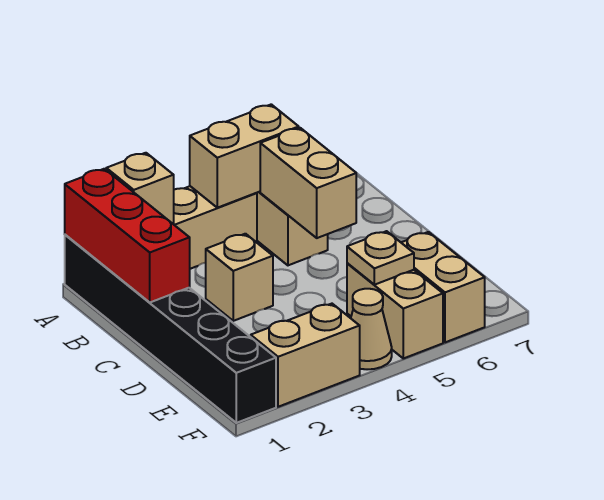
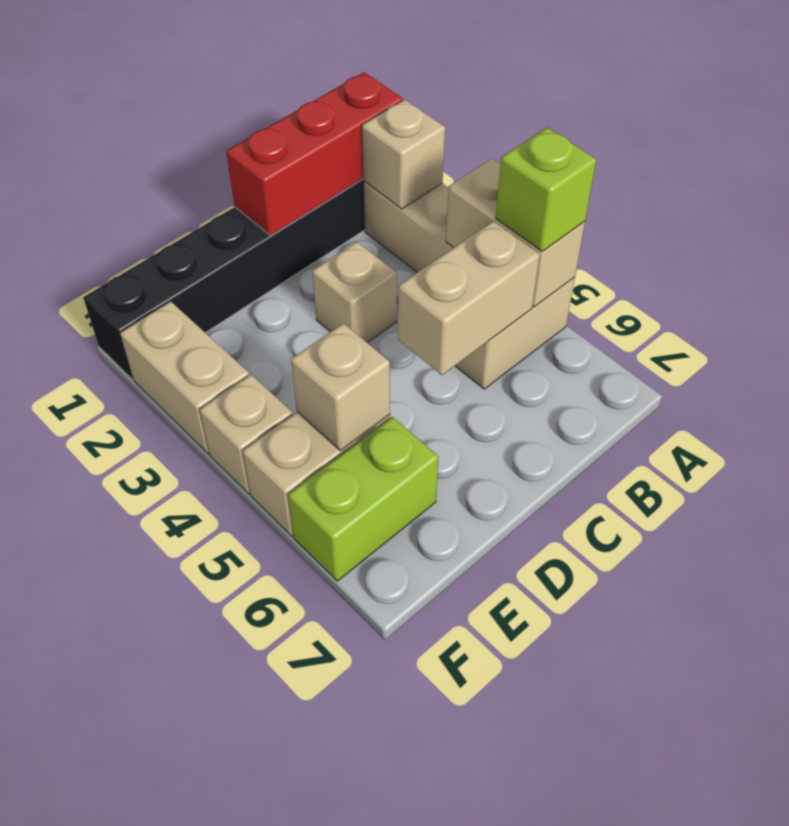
none -> lime 1x1 brick [495,128,596,251]
tan 1x1 plate [347,231,414,285] -> tan 1x1 brick [291,323,390,451]
tan 1x2 brick [401,232,485,342] -> lime 1x2 brick [288,417,438,581]
tan 1x1 cone [351,289,392,369] -> tan 1x1 brick [200,375,293,494]

